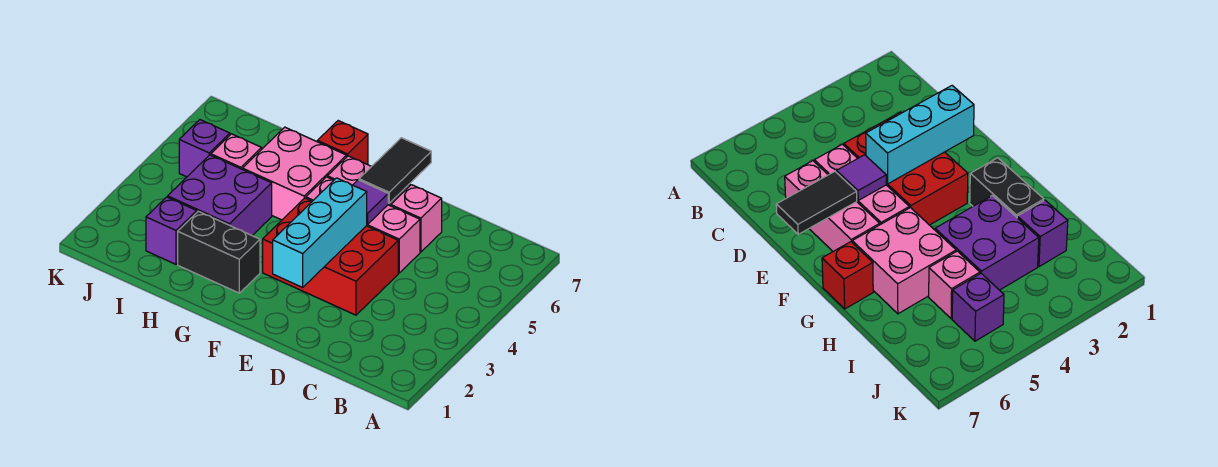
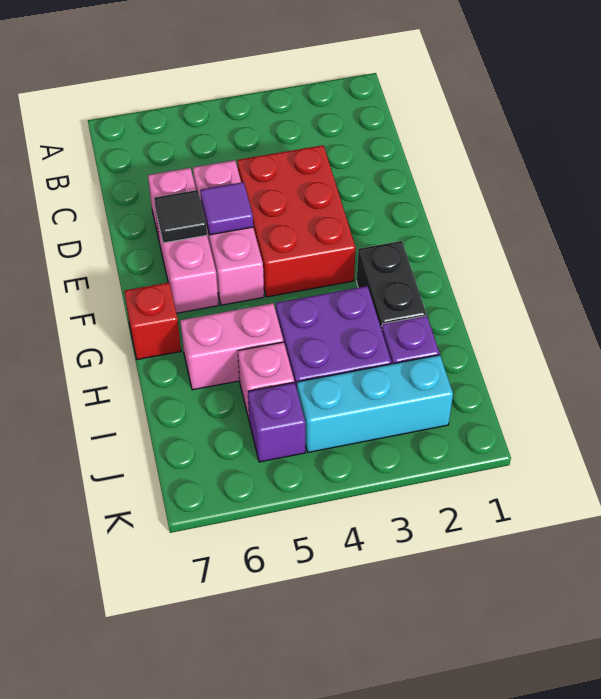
cyan 1x3 brick [273,178,367,287] -> cyan 1x3 brick moved to [297,355,453,452]
black 1x2 tile [359,138,431,203] -> black 1x1 tile [154,190,207,243]
pink 2x2 brick [243,127,347,220] -> pink 1x2 brick [180,303,283,390]

